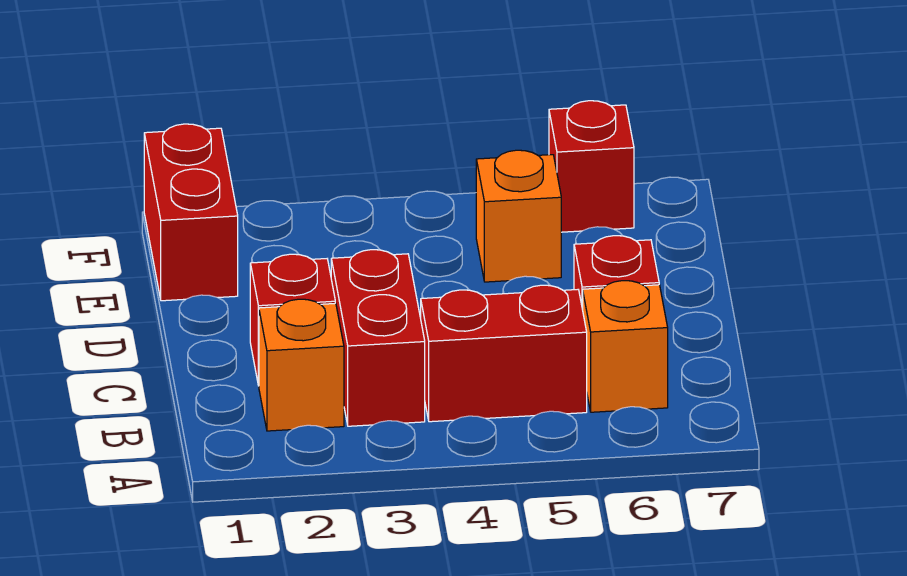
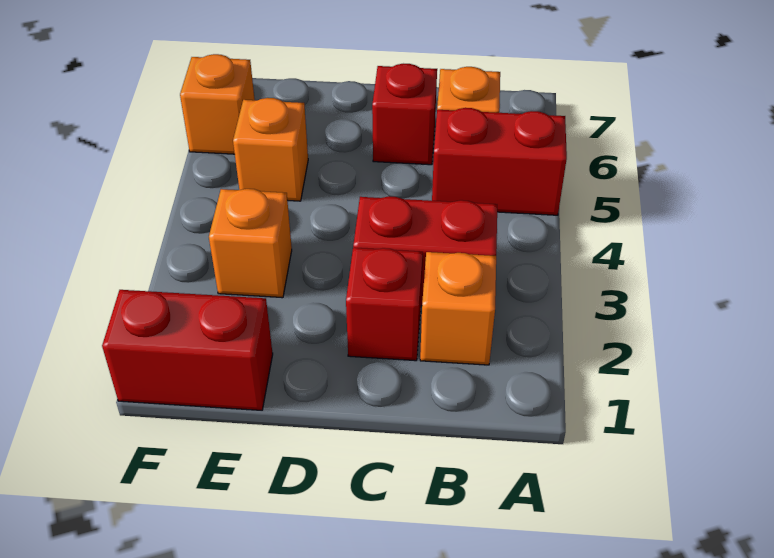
red 1x2 brick [421,285,587,422] -> red 1x2 brick turned to [432,108,567,215]
none -> orange 1x1 brick [209,189,292,298]
red 1x1 brick [549,101,634,232] -> orange 1x1 brick [180,54,255,154]

